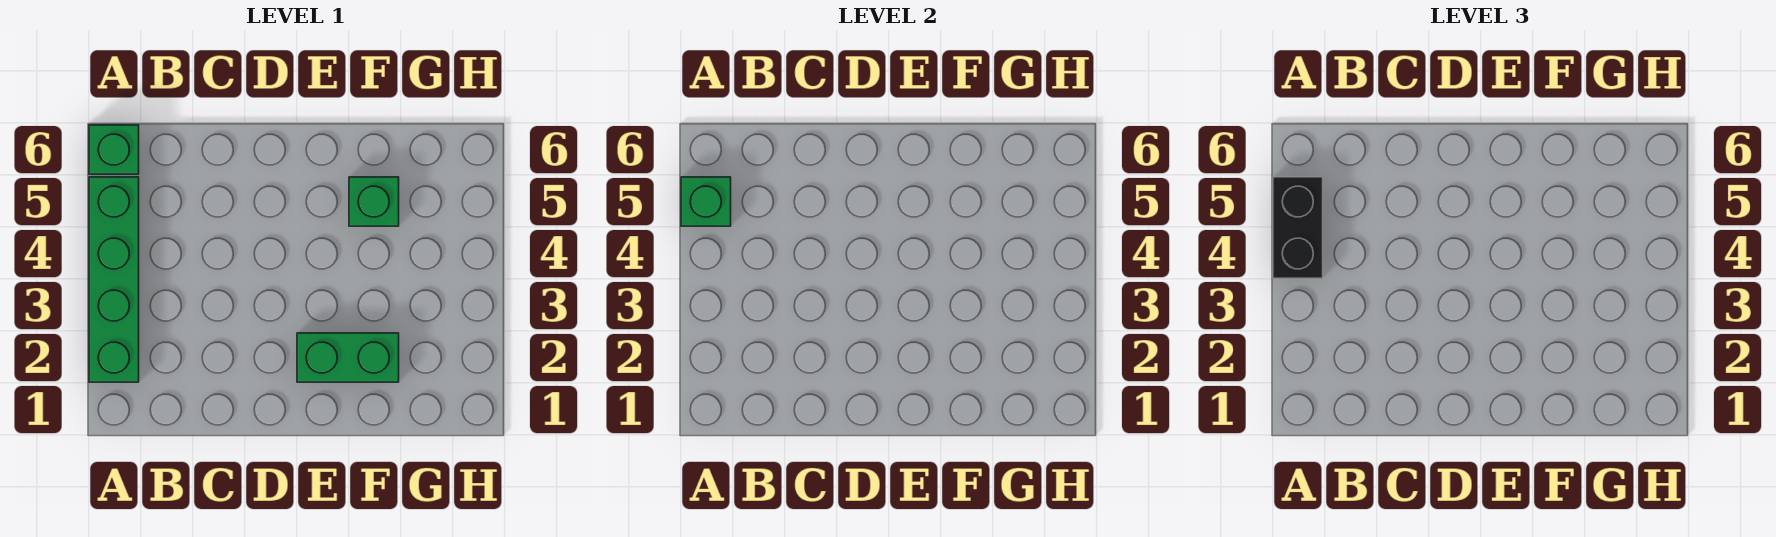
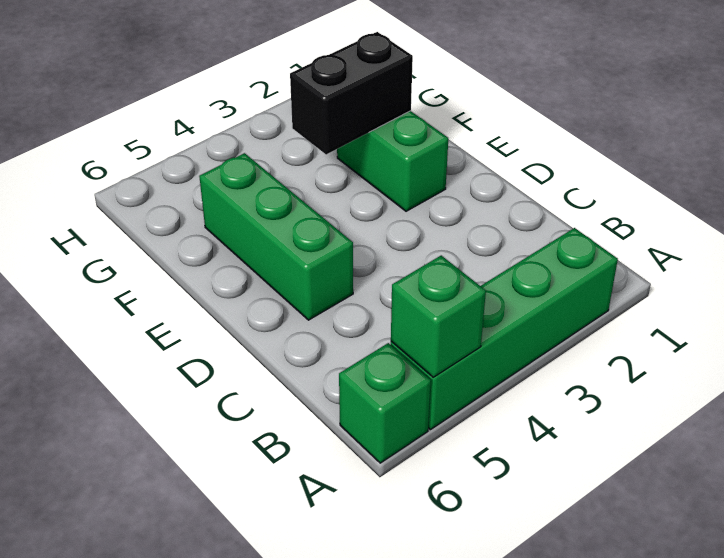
black 1x2 brick [1273,177,1323,278] -> black 1x2 brick moved to [290,32,413,155]
green 1x1 brick [349,177,399,226] -> green 1x3 brick [199,153,353,320]

